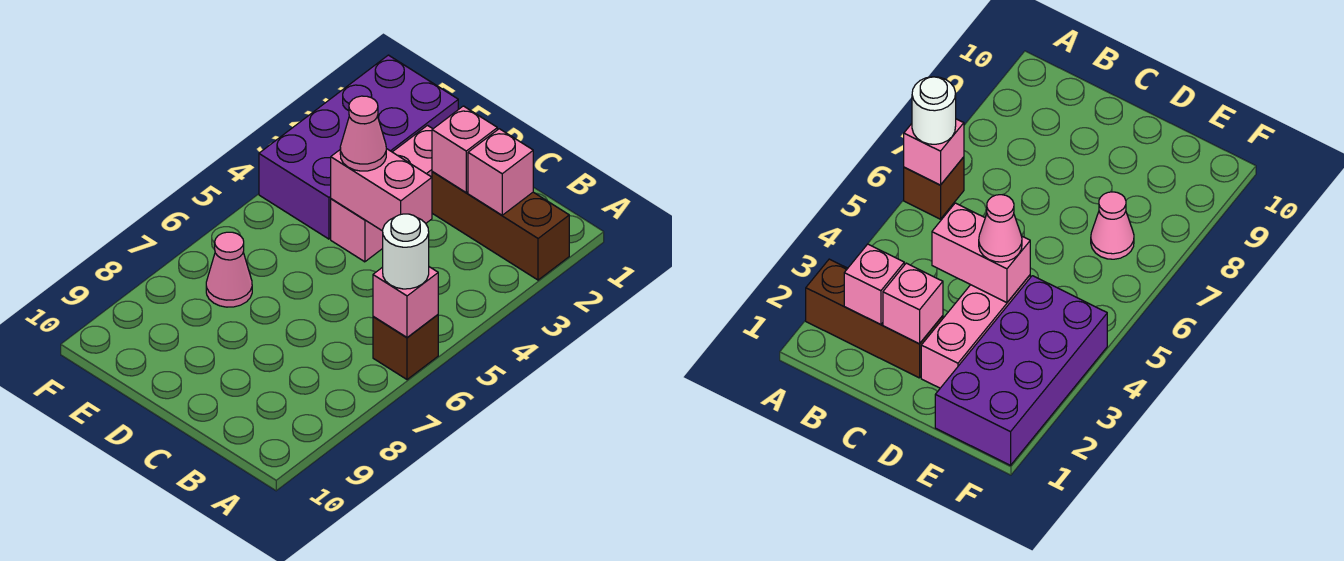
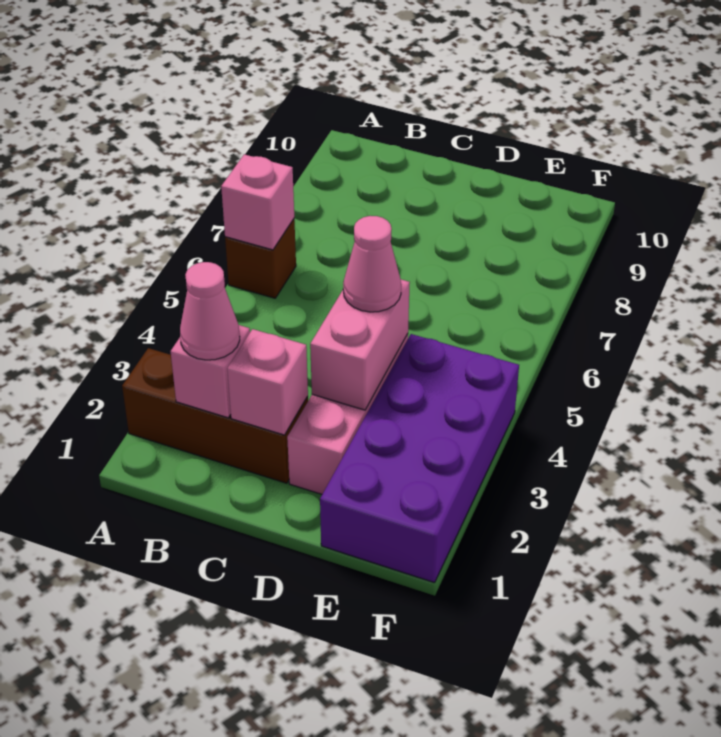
white 1x1 round brick [383,214,429,289] -> none
pink 1x2 brick [331,149,432,231] -> pink 1x2 brick turned to [310,280,410,410]
pink 1x1 cone [206,232,252,307] -> pink 1x1 cone moved to [180,262,240,360]

